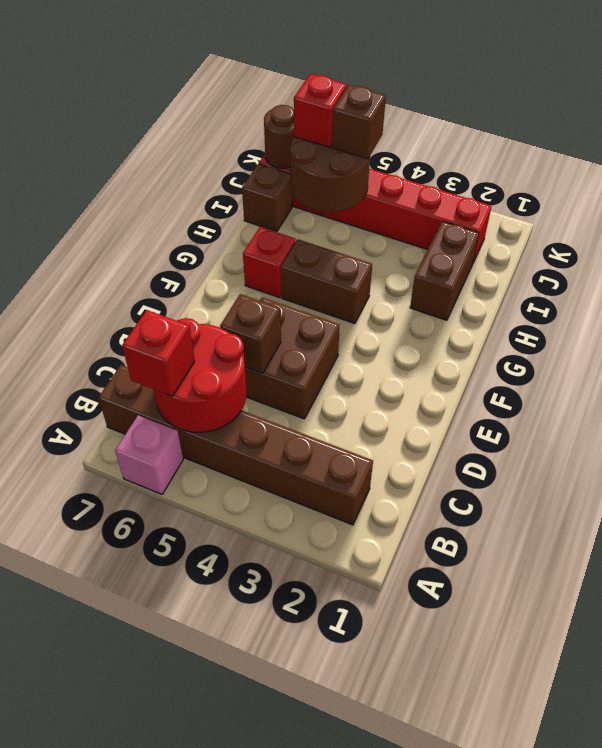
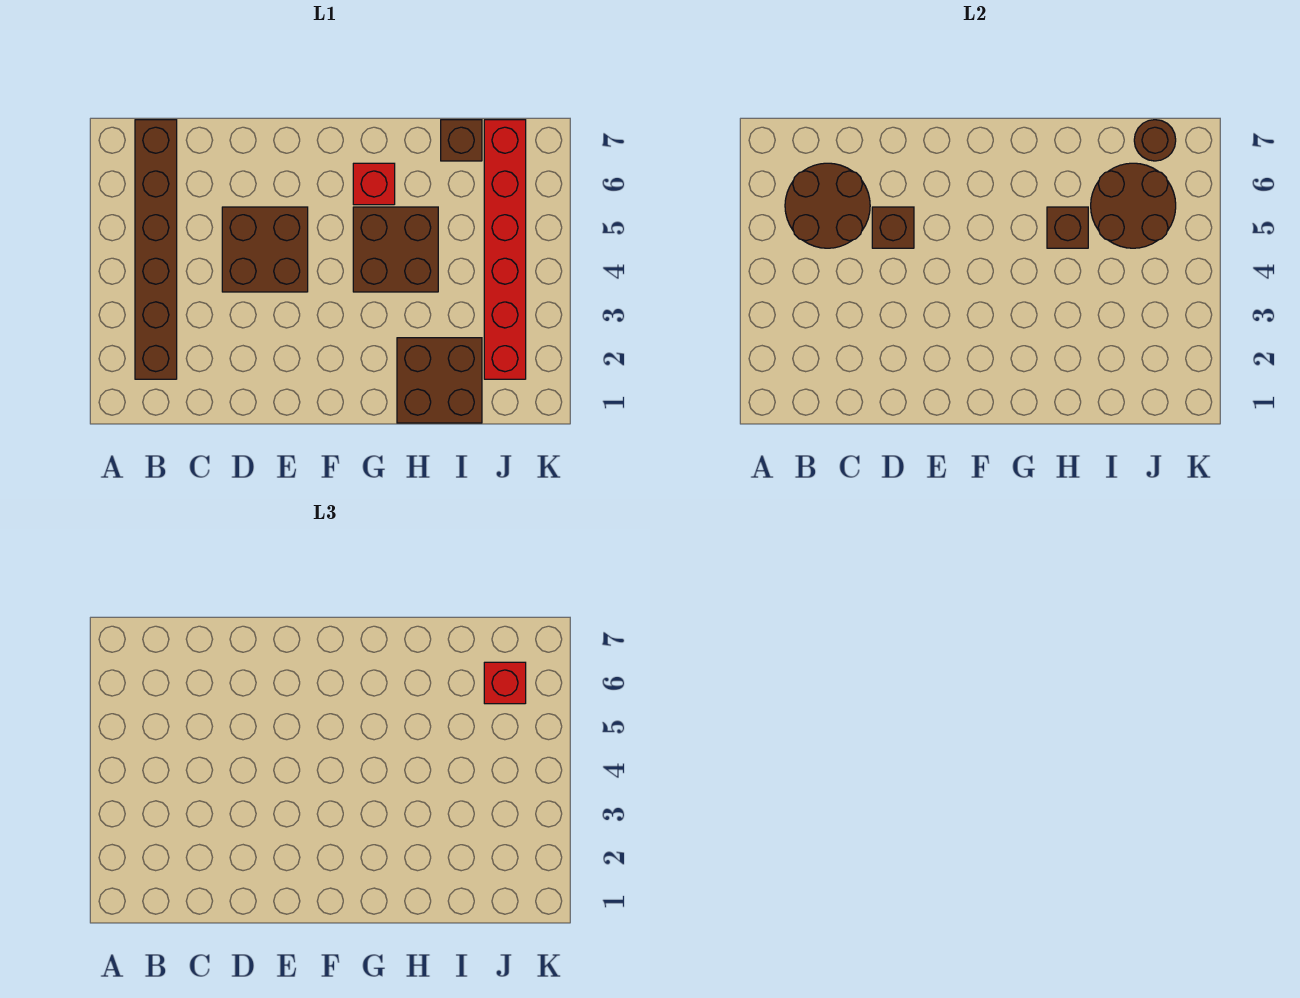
pink 1x1 brick [115,415,183,494] -> none
red 2x2 round brick [153,318,247,432] -> brown 2x2 round brick [785,163,870,248]
red 1x1 brick [122,310,195,396] -> none
brown 1x2 brick [281,239,372,324] -> brown 2x2 brick [353,207,438,292]
brown 1x2 brick [410,221,479,320] -> brown 2x2 brick [397,338,482,423]
brown 1x1 brick [332,85,386,159] -> brown 1x1 brick moved to [1047,207,1088,248]

